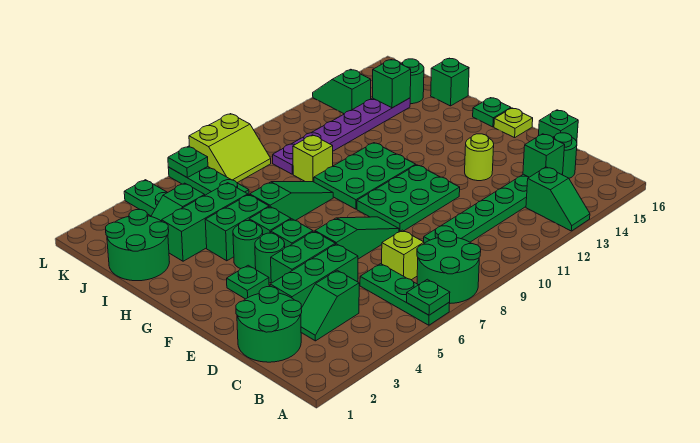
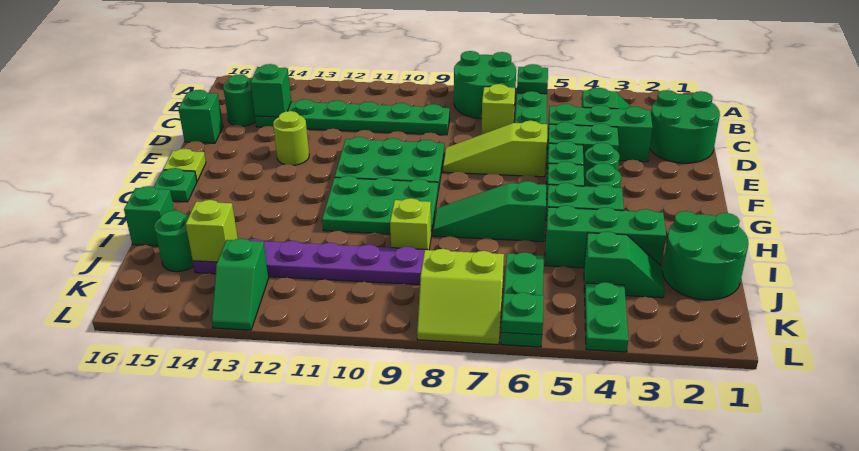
green 1x2 slope [526,167,590,231] -> none
green 1x3 slope [315,217,399,259] -> lime 1x3 slope [443,121,547,177]
green 1x1 plate [227,265,269,299] -> none
green 1x1 brick [373,60,411,108] -> lime 1x1 brick [186,200,238,262]
lime 2x2 slope [189,114,271,183] -> lime 2x2 slope turned to [417,249,504,345]

